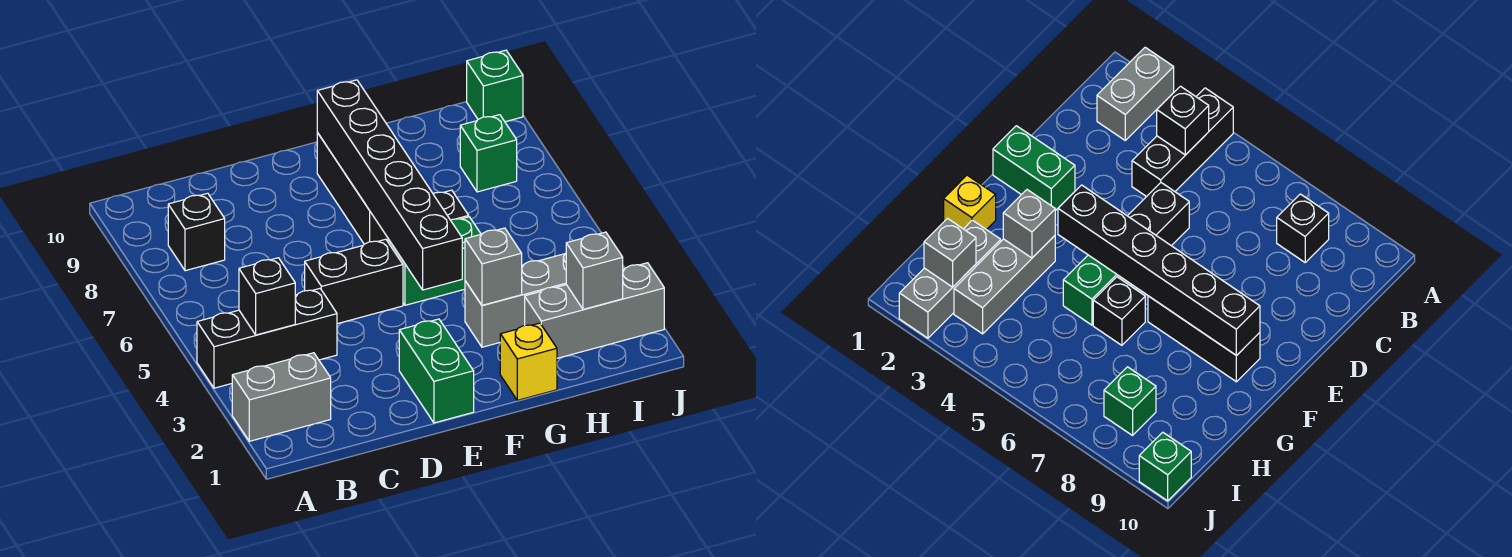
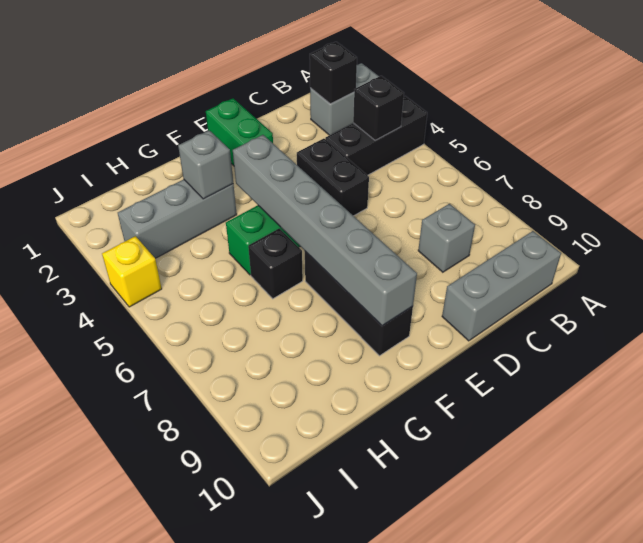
black 1x1 brick [168,193,225,271] -> black 1x1 brick moved to [310,42,357,104]
black 1x2 brick [305,239,403,324] -> black 1x2 brick turned to [297,139,369,216]
black 1x6 brick [317,80,462,290] -> grey 1x6 brick [233,135,417,326]
yellow 1x1 brick [500,323,557,400] -> yellow 1x1 brick moved to [102,236,162,307]
grey 1x3 brick [525,263,664,358] -> grey 1x3 brick moved to [442,231,561,341]
grey 1x1 brick [566,232,623,309] -> grey 1x1 brick moved to [418,204,475,272]
green 1x1 brick [460,115,517,192] -> none
green 1x1 brick [467,50,523,122] -> none

